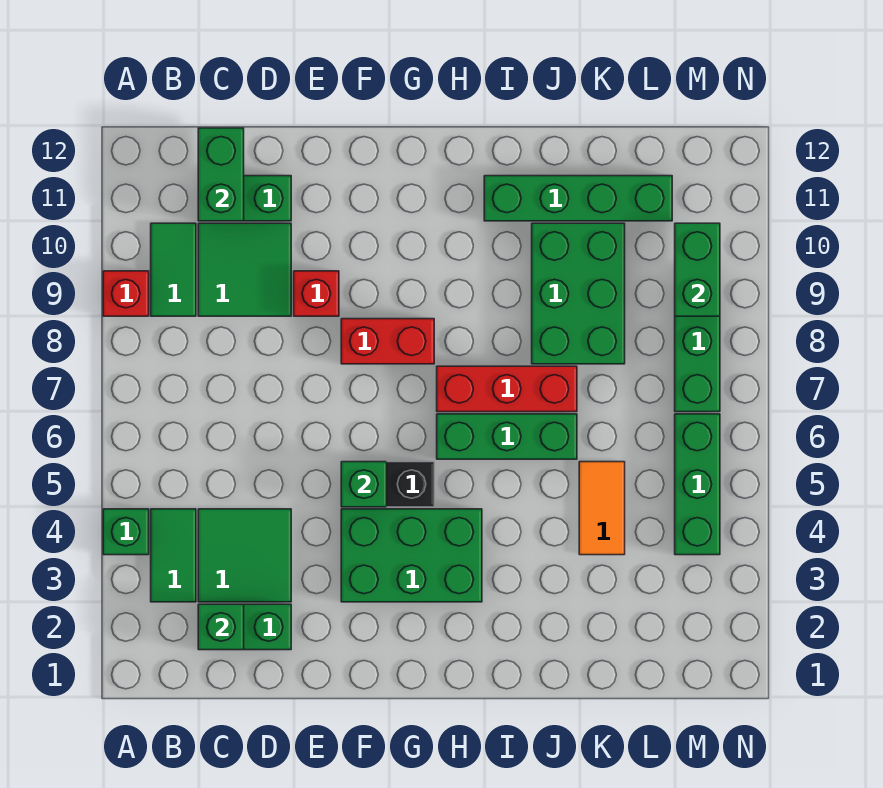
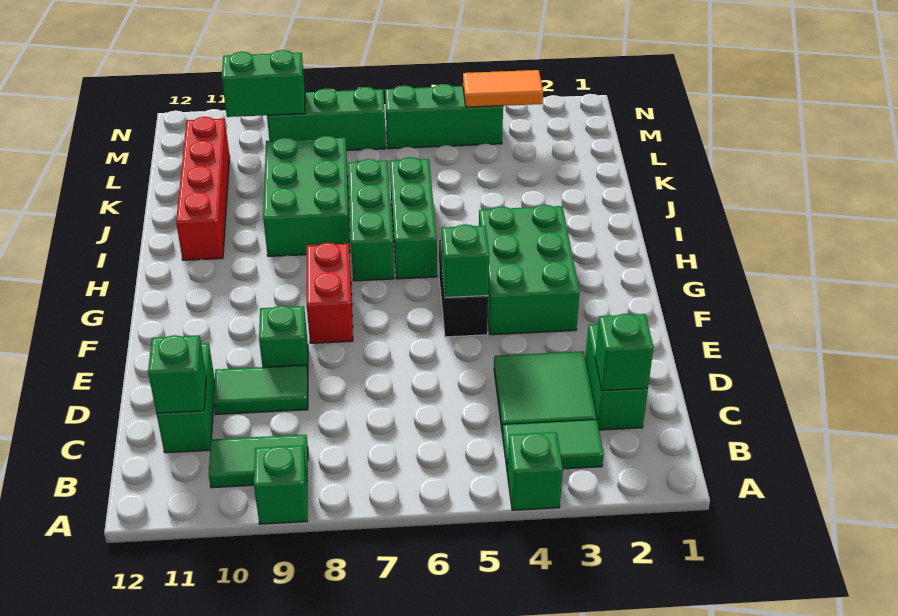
red 1x1 brick [103,271,149,316] -> green 1x1 brick [254,445,308,524]
green 2x2 tile [198,223,291,316] -> green 1x2 tile [213,365,308,414]
green 1x2 brick [198,128,244,221] -> green 1x1 brick [148,335,206,413]
red 1x1 brick [294,271,339,316] -> green 1x1 brick [259,306,308,373]
red 1x3 brick [437,366,577,412] -> green 1x3 brick [348,159,394,281]
green 1x4 brick [484,176,672,221] -> red 1x4 brick [176,117,230,260]
green 2x3 brick [532,223,625,364] -> green 2x3 brick turned to [263,136,350,256]
orange 1x2 tile [579,462,625,555] -> orange 1x2 tile moved to [463,70,543,107]

